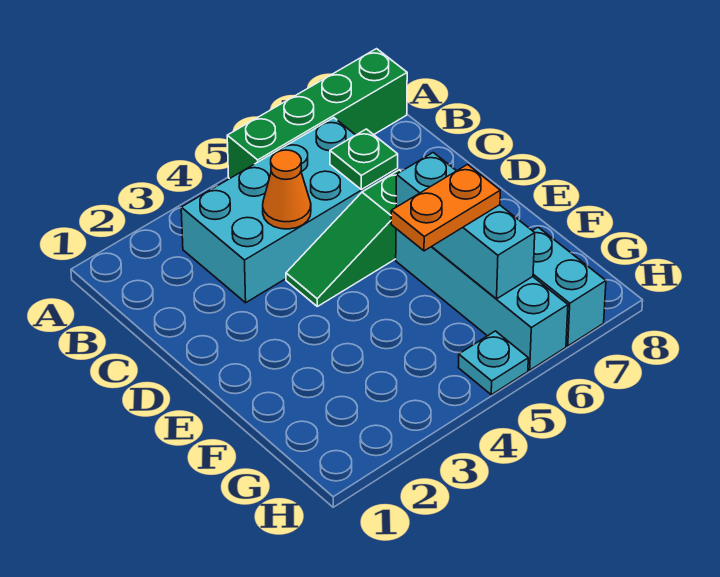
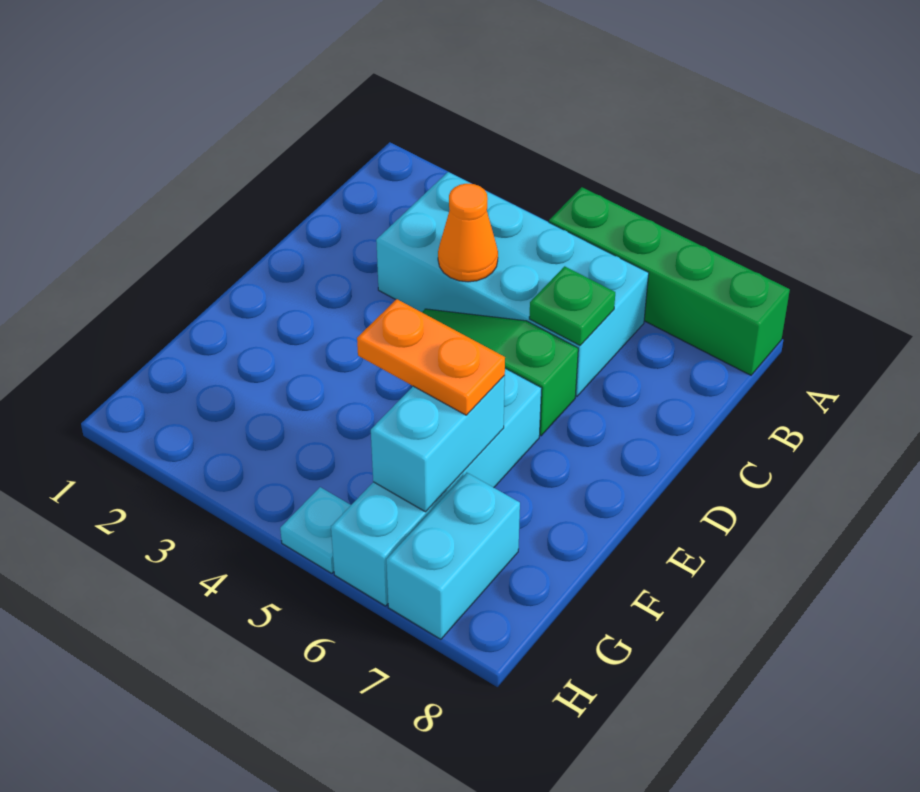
cyan 1x3 brick [396,153,535,299] -> cyan 1x2 brick [371,376,505,512]

